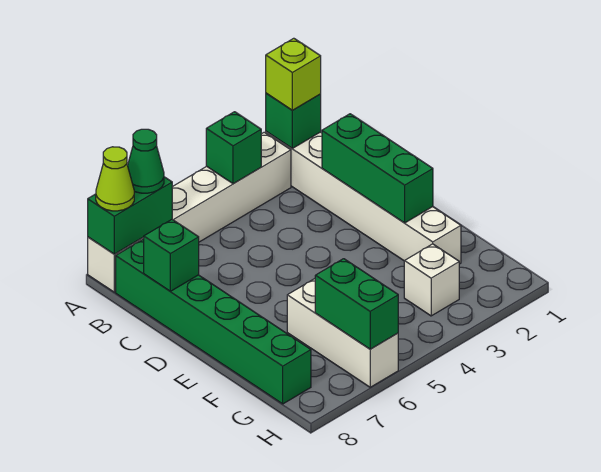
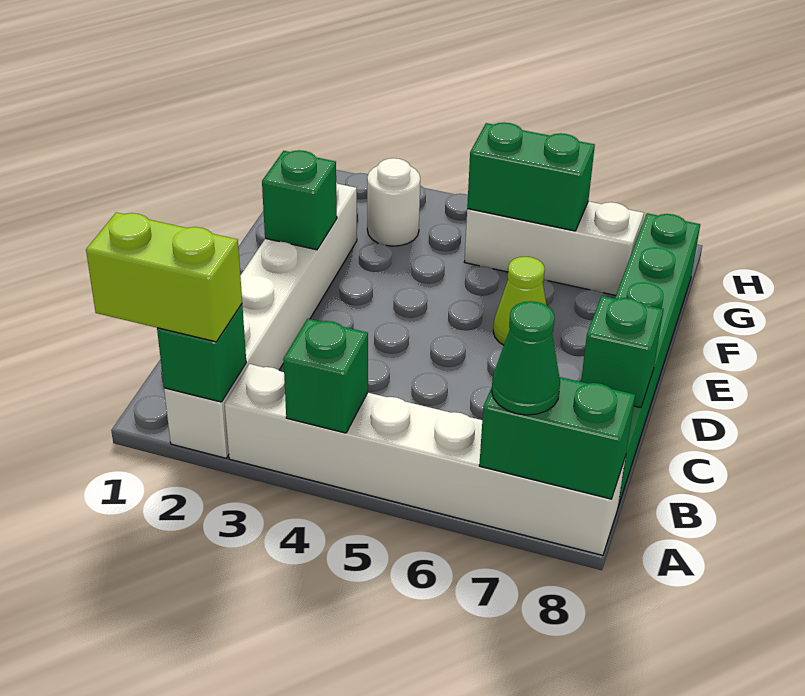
lime 1x1 brick [266,38,321,110] -> lime 1x2 brick [86,213,242,342]
lime 1x1 cone [96,147,134,211] -> lime 1x1 cone moved to [493,257,546,345]
green 1x3 brick [322,114,433,223] -> green 1x1 brick [262,150,337,250]
white 1x3 brick [287,279,398,387] -> white 1x3 brick turned to [464,201,644,295]
white 1x1 brick [404,244,459,316] -> white 1x1 round brick [367,158,420,246]
green 1x2 brick [315,259,398,349] -> green 1x2 brick turned to [467,123,595,231]

